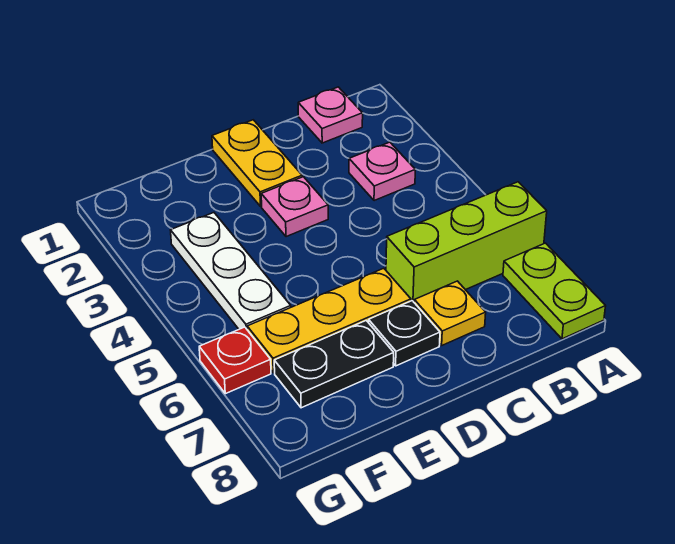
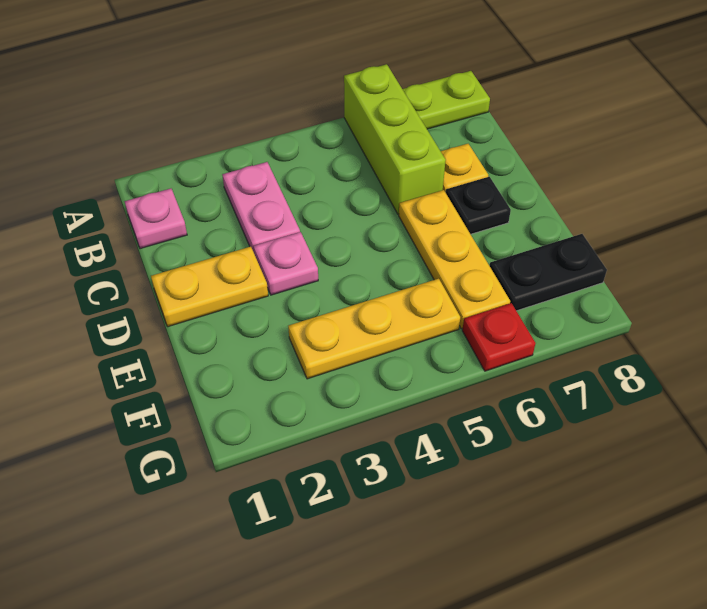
pink 1x1 plate [349,142,415,201] -> pink 1x2 plate [222,162,300,252]
black 1x2 plate [274,321,394,408] -> black 1x2 plate turned to [490,234,607,311]
white 1x3 plate [171,213,291,329] -> yellow 1x3 plate [288,279,460,379]

